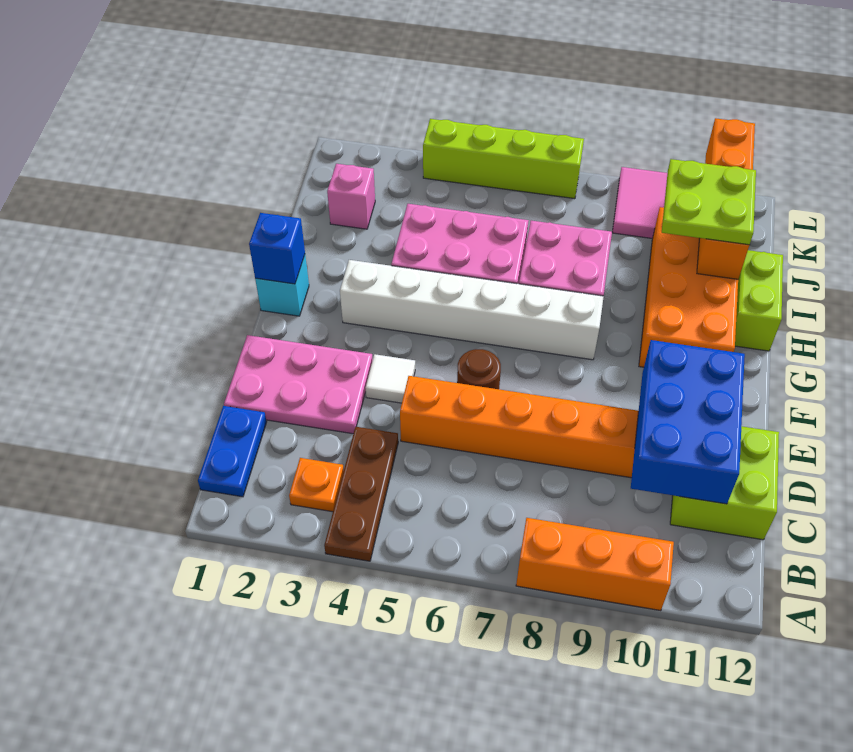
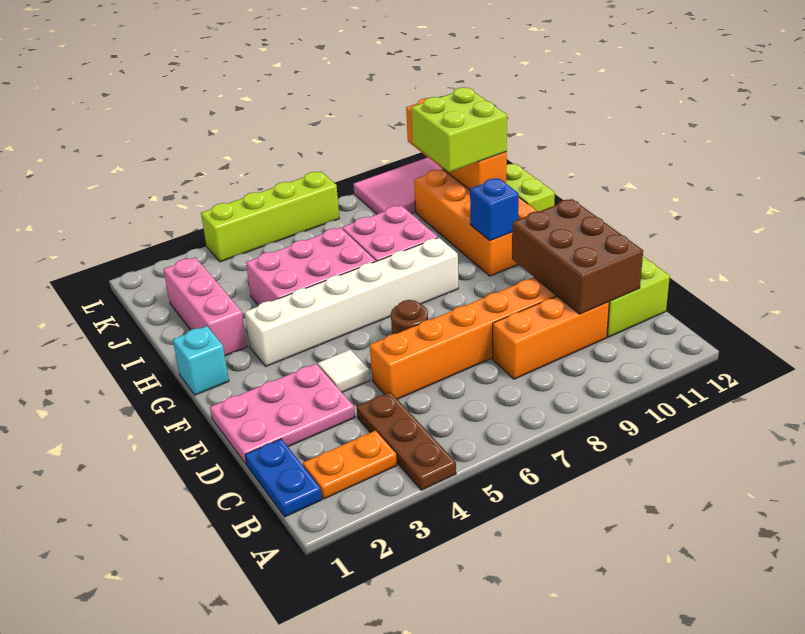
orange 1x3 brick [516,518,674,611] -> orange 1x3 brick moved to [493,296,609,379]
orange 1x1 plate [289,458,344,512] -> orange 1x2 plate [303,431,397,499]
blue 2x3 brick [631,340,745,504] -> brown 2x3 brick [512,199,643,314]
blue 1x1 brick [249,213,305,284] -> blue 1x1 brick moved to [470,178,519,241]
lime 2x2 plate [662,159,756,245] -> lime 2x2 brick [411,87,507,172]
pink 1x1 brick [327,164,375,229] -> pink 1x3 brick [163,258,247,356]

